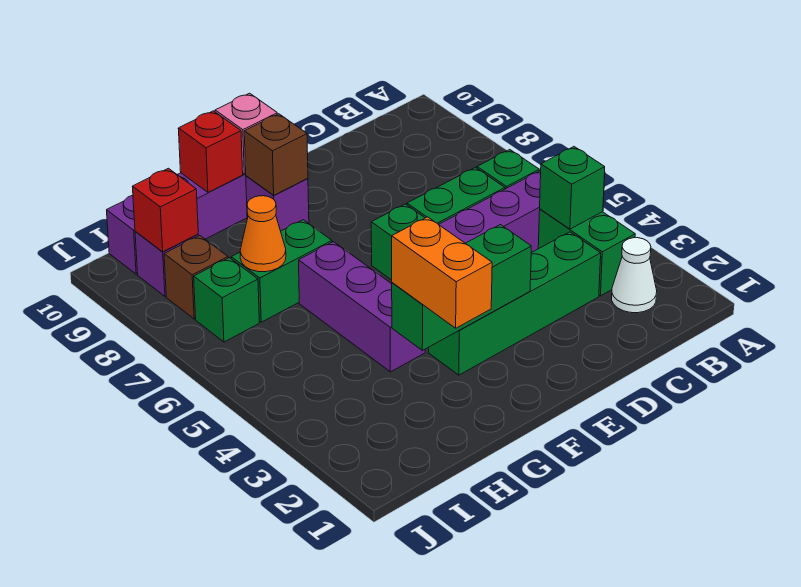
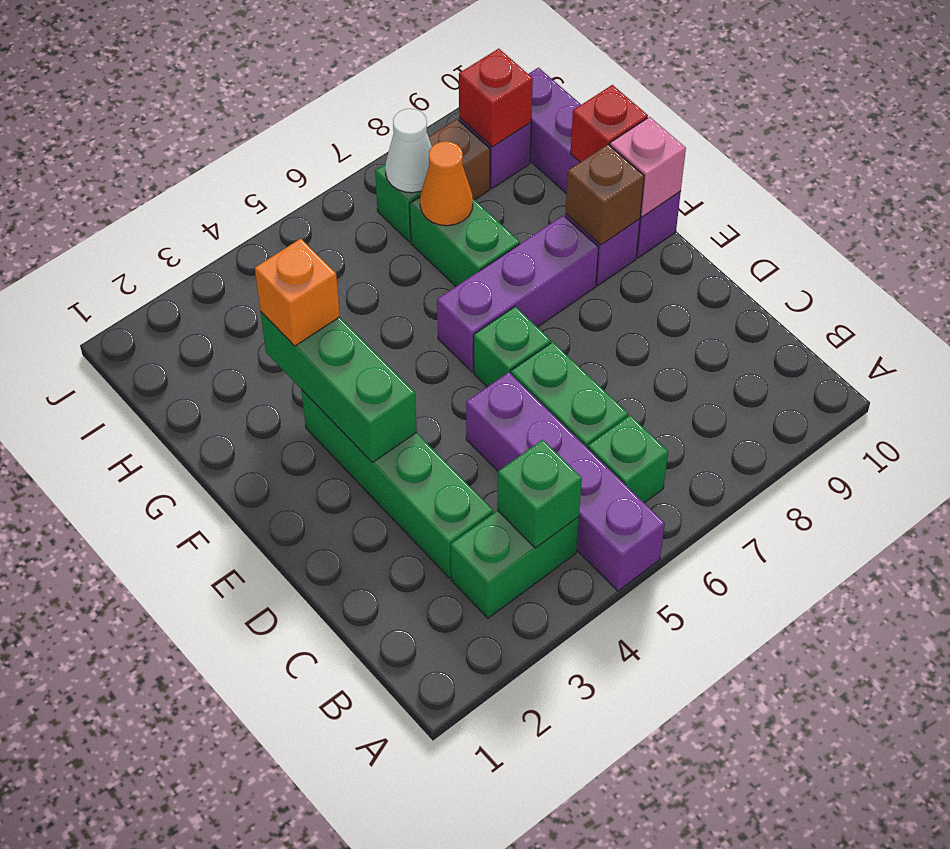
white 1x1 cone [612,238,657,313] -> white 1x1 cone moved to [385,109,432,193]
orange 1x2 brick [392,217,492,328] -> orange 1x1 brick [255,239,340,346]
purple 1x3 brick [299,242,425,372] -> purple 1x3 brick moved to [437,215,599,372]

